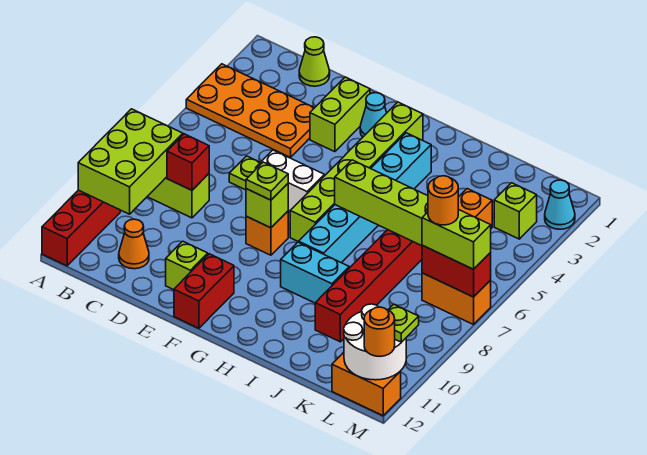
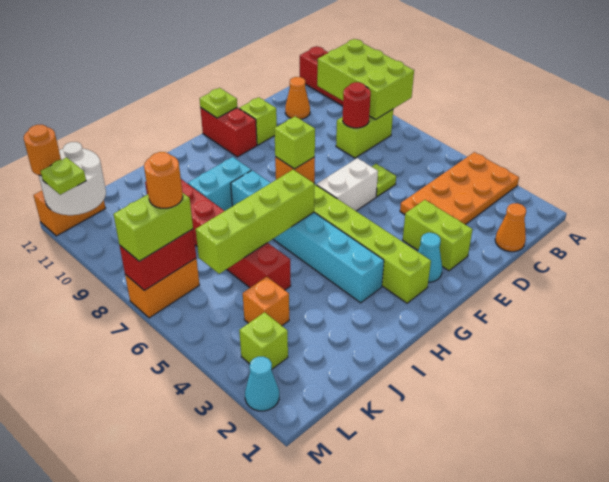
lime 1x1 cone [299,37,330,86] -> orange 1x1 cone [495,203,526,252]
red 1x1 brick [167,134,209,190] -> red 1x1 round brick [343,82,371,128]
lime 1x1 plate [246,162,288,200] -> lime 1x1 plate moved to [200,88,237,118]

